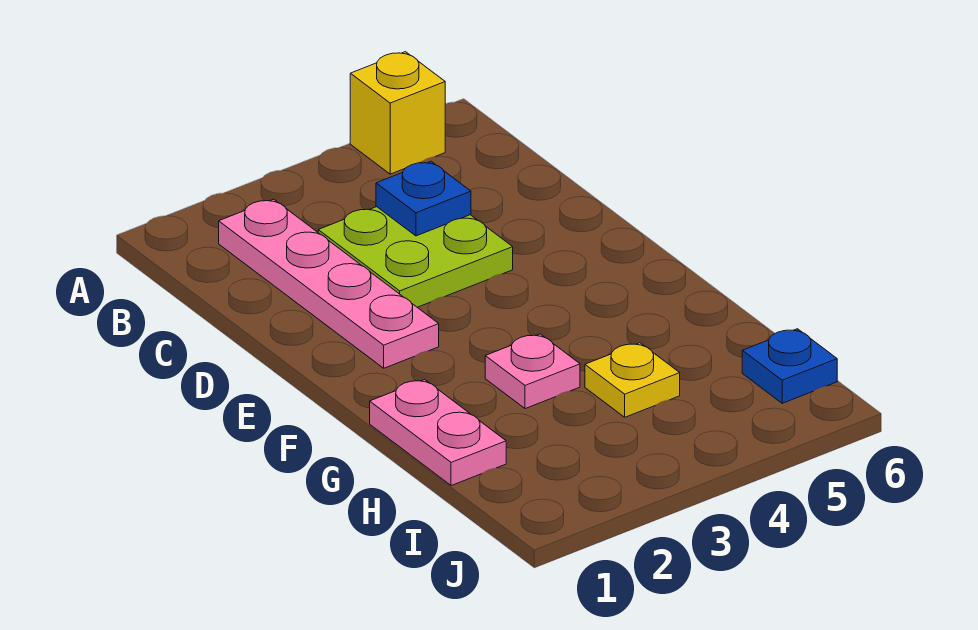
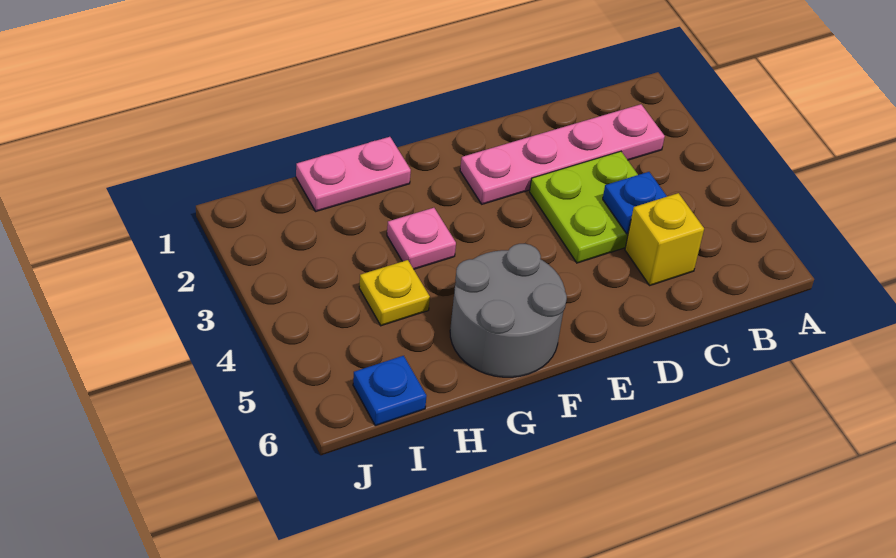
yellow 1x1 brick [350,52,445,174] -> yellow 1x1 brick moved to [625,193,704,285]
none -> grey 2x2 round brick [450,244,567,377]

